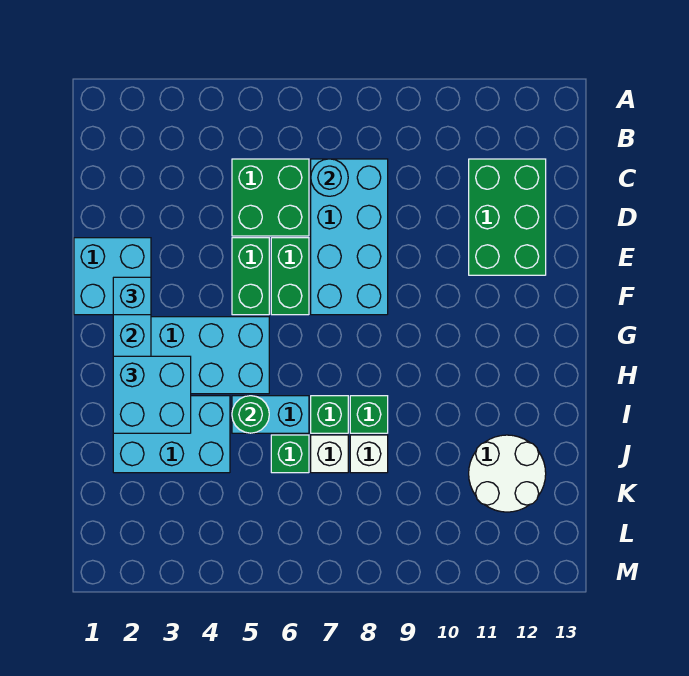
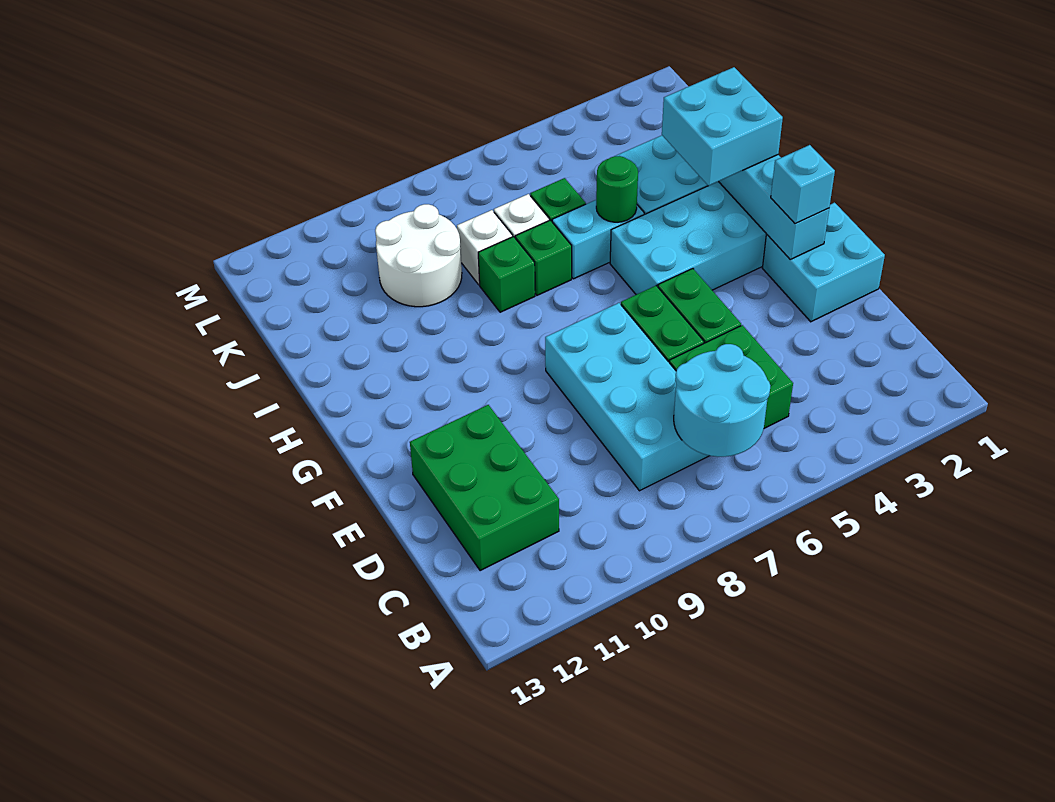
cyan 1x1 round brick [311,159,348,196] -> cyan 2x2 round brick [674,344,770,457]
white 2x2 round brick [469,435,546,512] -> white 2x2 round brick moved to [375,204,462,307]

